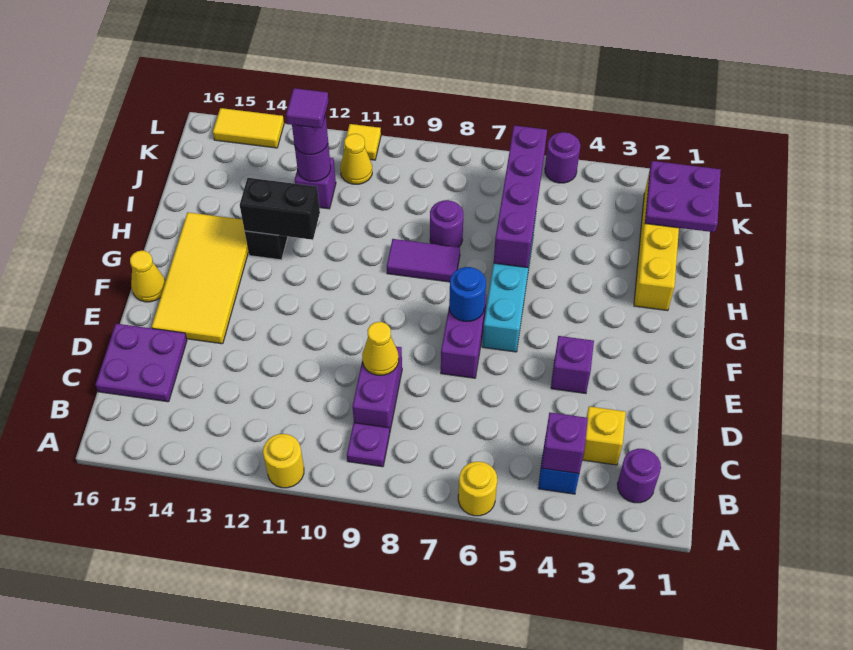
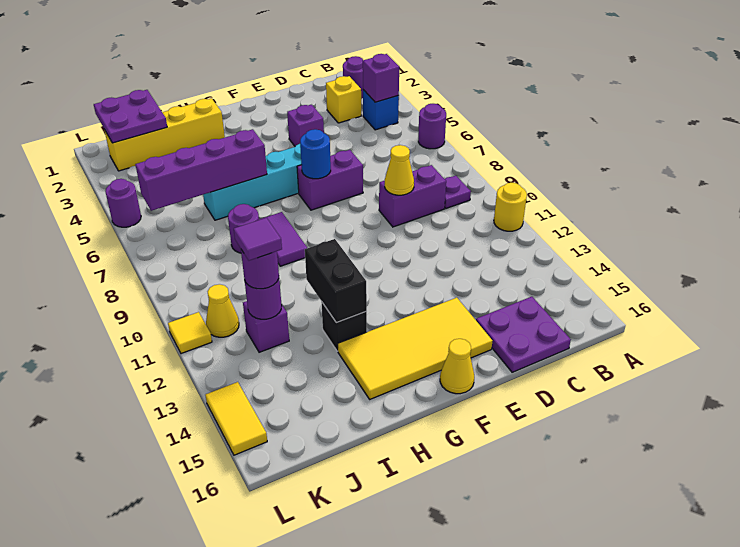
yellow 1x1 round brick [458,462,497,516] -> purple 1x1 round brick [418,104,446,149]

